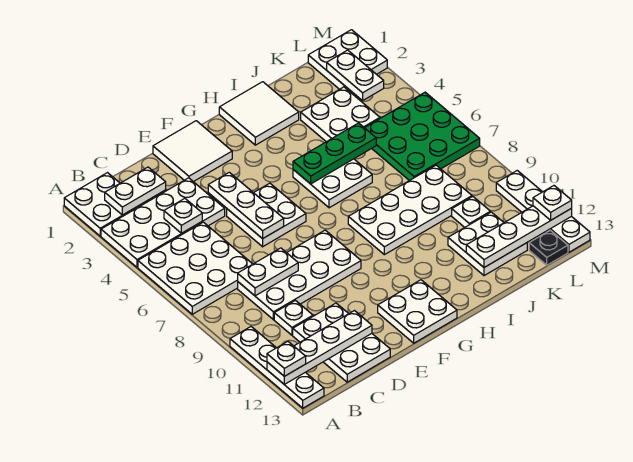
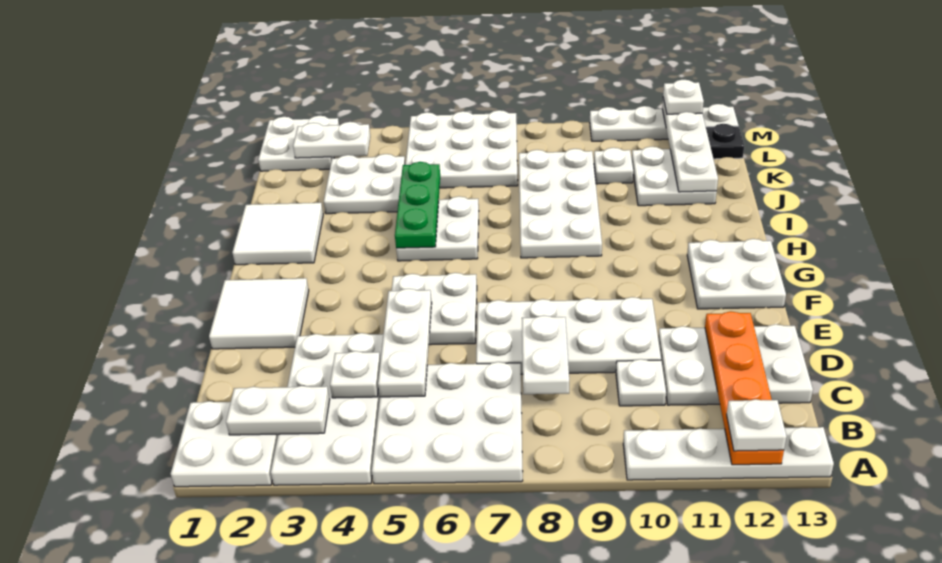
white 1x4 plate [267,311,372,384] -> orange 1x4 plate [705,311,784,465]
white 1x2 plate [105,167,166,215] -> white 1x2 plate turned to [226,386,330,435]
white 2x4 plate [238,230,361,320] -> white 2x4 plate turned to [476,297,661,374]
white 1x3 plate [208,172,284,239] -> white 1x3 plate turned to [378,289,432,397]
green 3x3 plate [365,92,480,181] -> white 3x3 plate [405,110,518,188]

